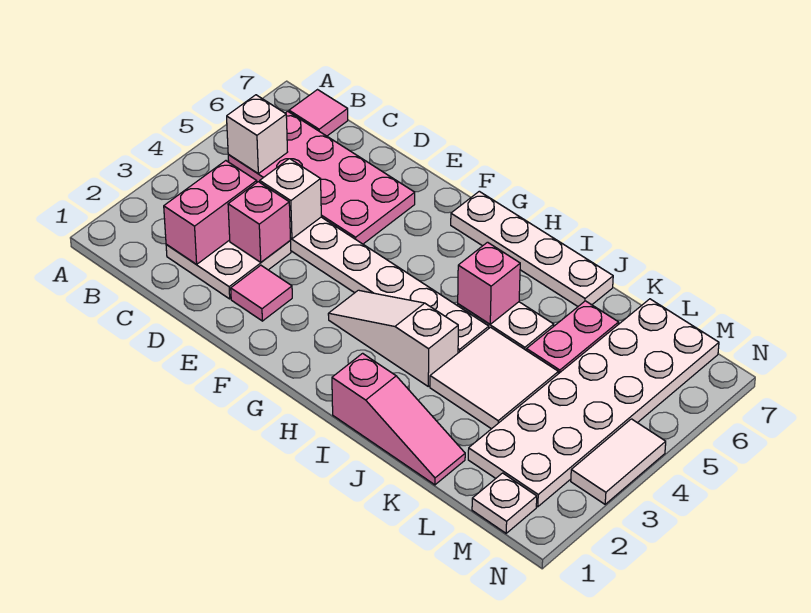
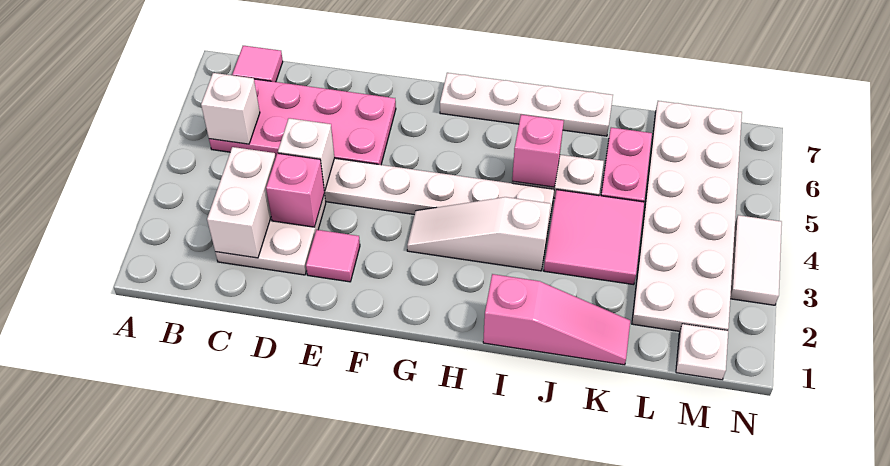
pink 1x2 brick [164,161,257,264] -> white 1x2 brick [207,147,276,258]
white 2x2 tile [430,327,558,429] -> pink 2x2 tile [544,190,644,285]

